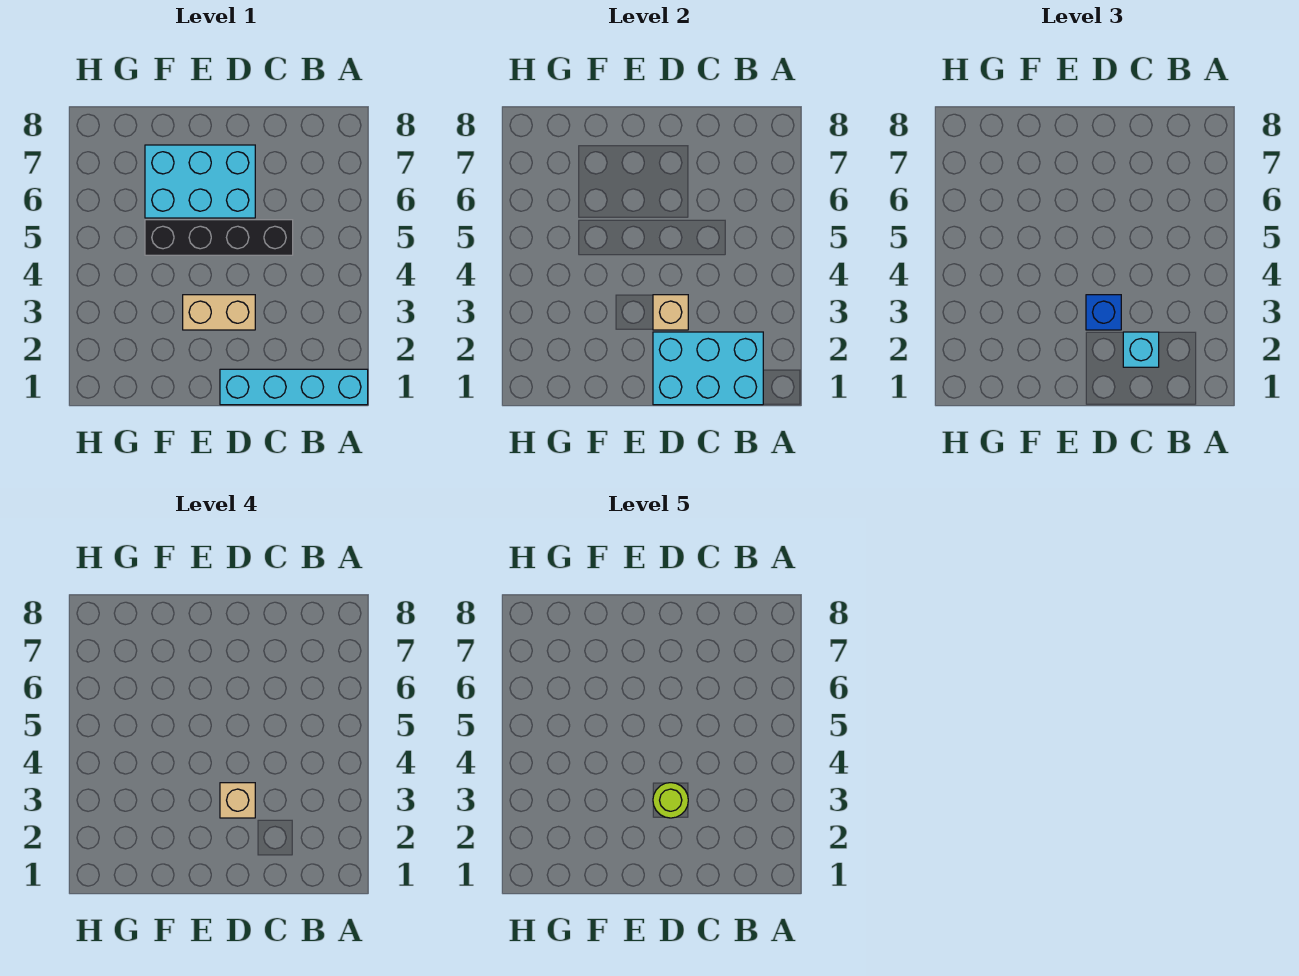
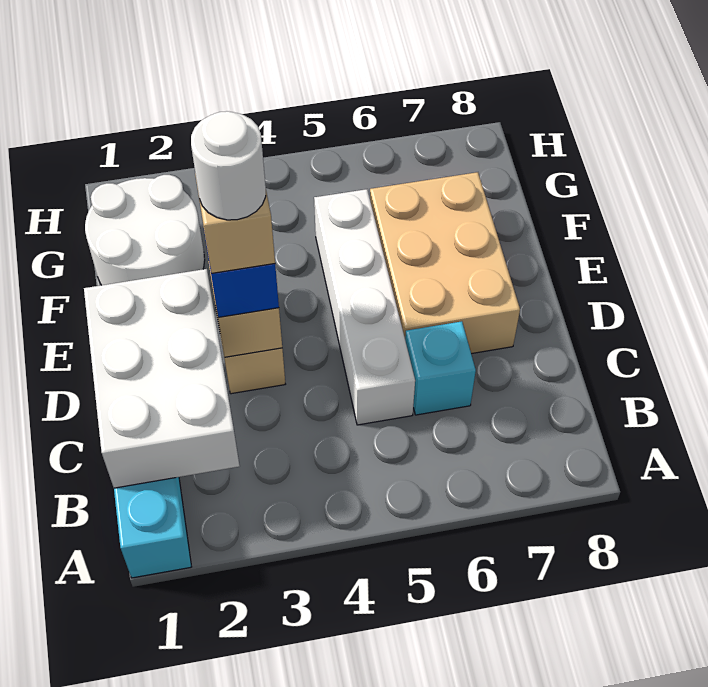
cyan 2x3 brick [653,332,763,405] -> white 2x3 brick [84,269,240,488]
cyan 1x1 brick [1123,332,1159,367] -> cyan 1x1 brick moved to [405,321,476,415]
black 1x4 brick [145,220,293,255] -> white 1x4 brick [314,189,415,425]
lime 1x1 round brick [653,783,688,818] -> white 1x1 round brick [191,111,266,220]
cyan 2x3 brick [145,145,255,218] -> tan 2x3 brick [370,172,520,354]
none -> white 2x2 round brick [85,175,205,285]

